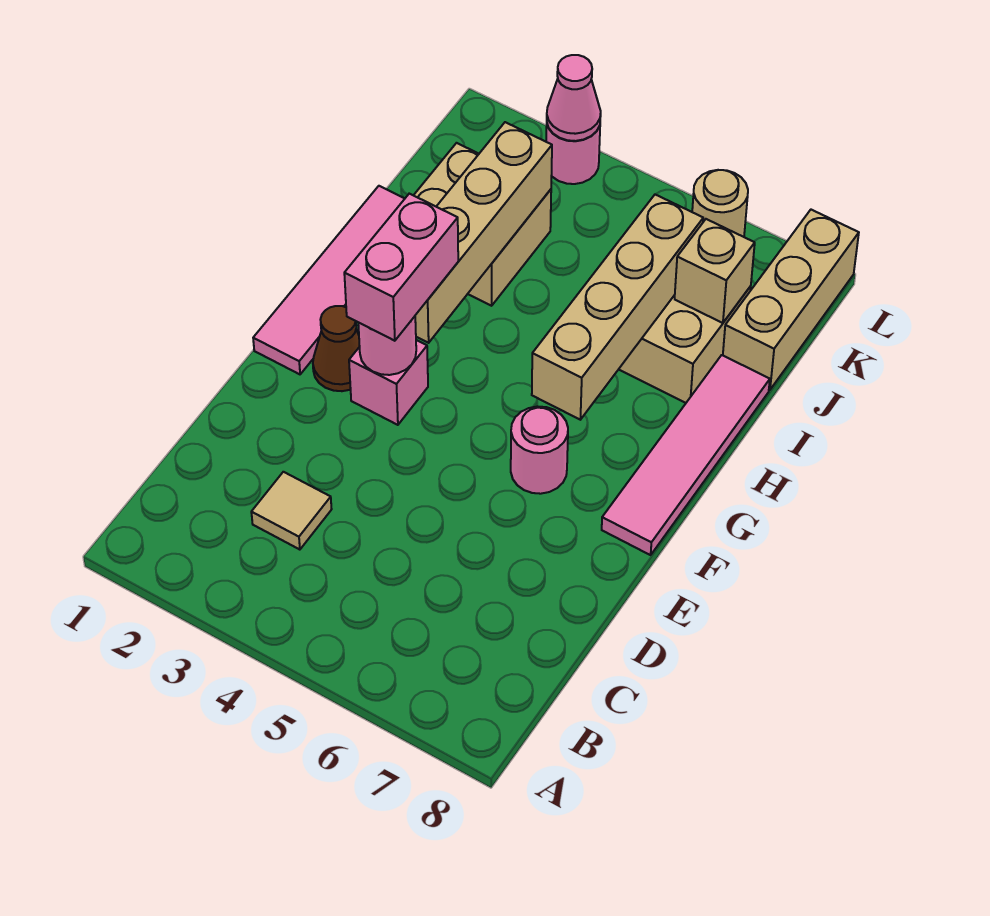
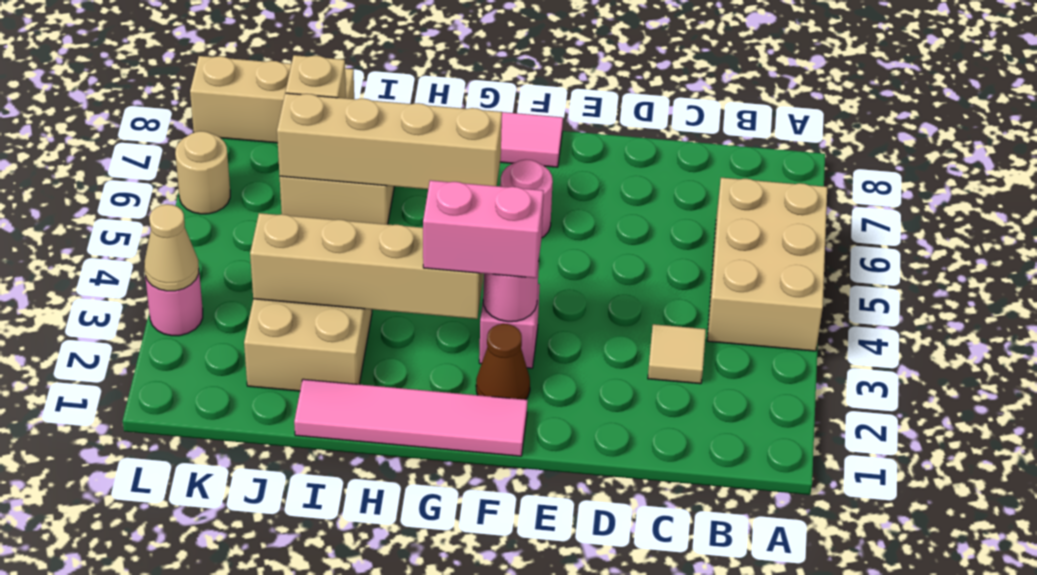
none -> tan 2x3 brick [707,178,827,351]
pink 1x1 cone [547,55,601,141] -> tan 1x1 cone [144,204,199,291]

